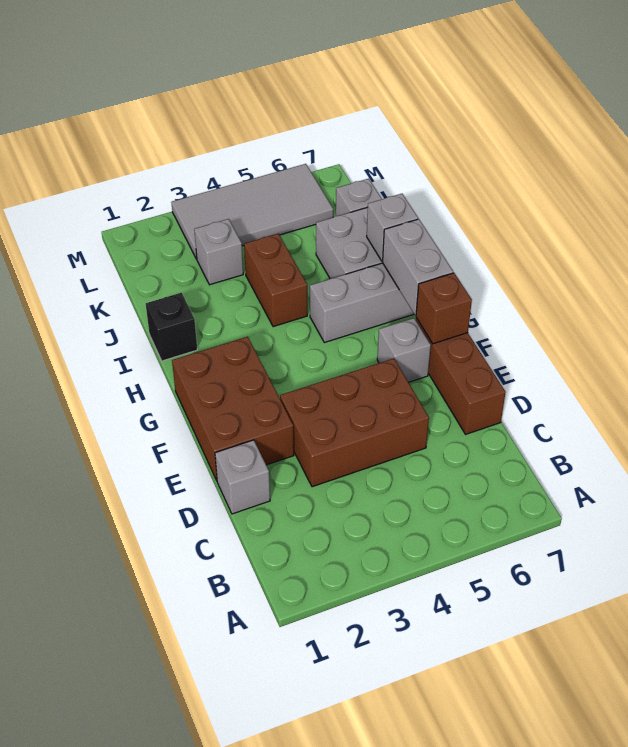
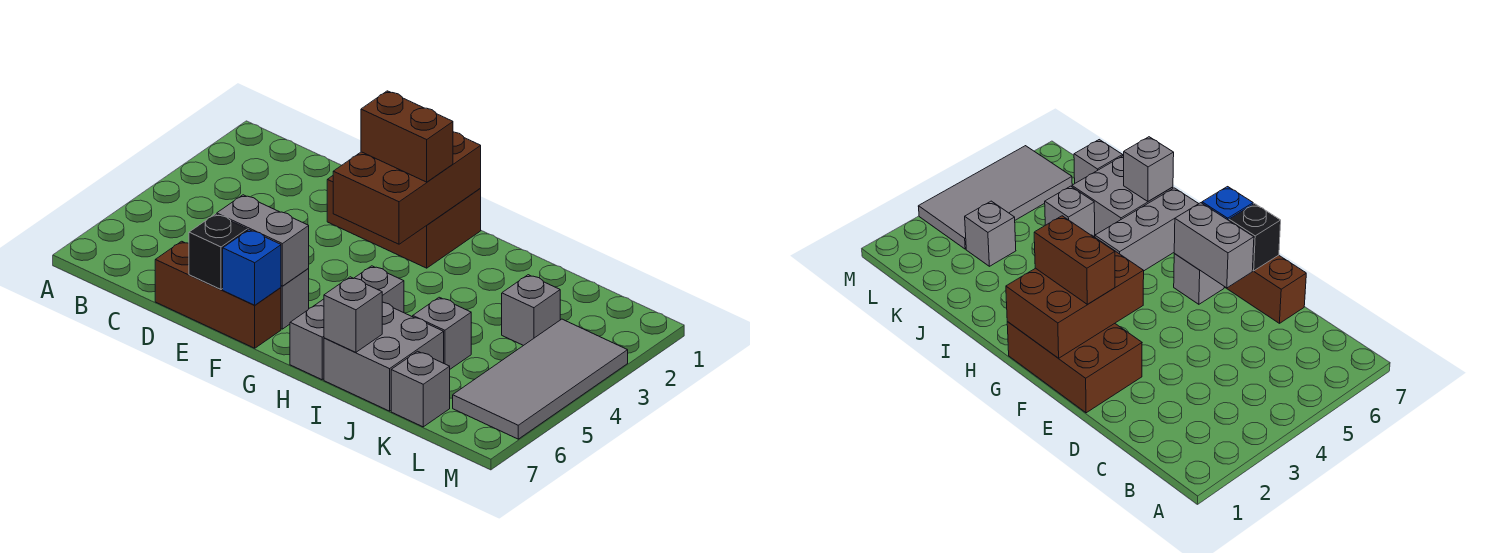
grey 1x1 brick [215,440,270,514] -> grey 1x1 brick moved to [413,297,471,369]
brown 2x3 brick [280,359,429,487] -> brown 2x3 brick moved to [333,132,481,244]
brown 1x1 brick [416,273,472,344] -> blue 1x1 brick [223,230,281,305]
grey 1x2 brick [382,219,453,315] -> grey 1x2 brick moved to [217,195,309,286]
black 1x1 brick [146,293,197,361] -> black 1x1 brick moved to [189,214,247,289]
brown 1x2 brick [244,234,307,327] -> brown 1x2 brick moved to [361,91,453,182]

